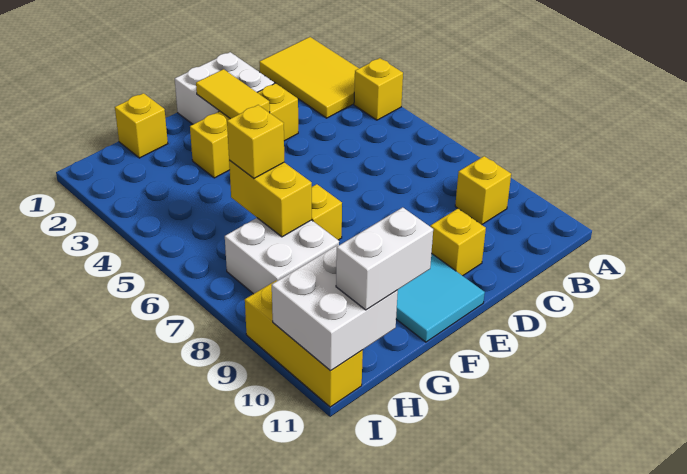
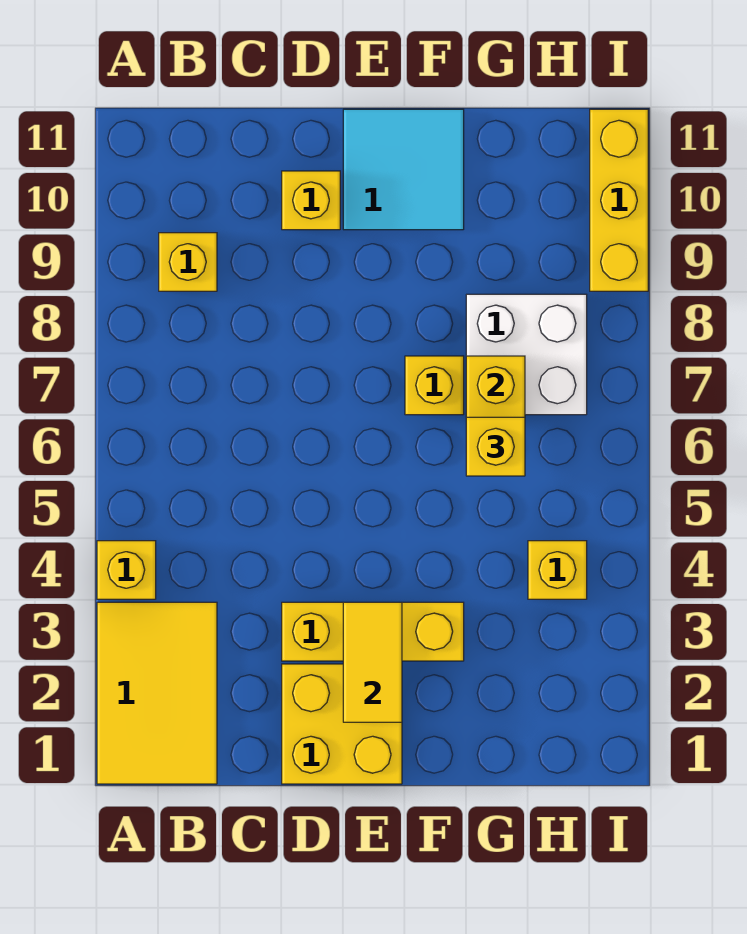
white 2x2 brick [175,52,274,124] -> yellow 2x2 brick [282,664,402,784]
yellow 1x1 brick [115,93,168,158] -> yellow 1x1 brick moved to [528,541,587,599]
white 1x2 brick [336,207,433,310] -> none
white 2x2 brick [272,245,398,371] -> none

